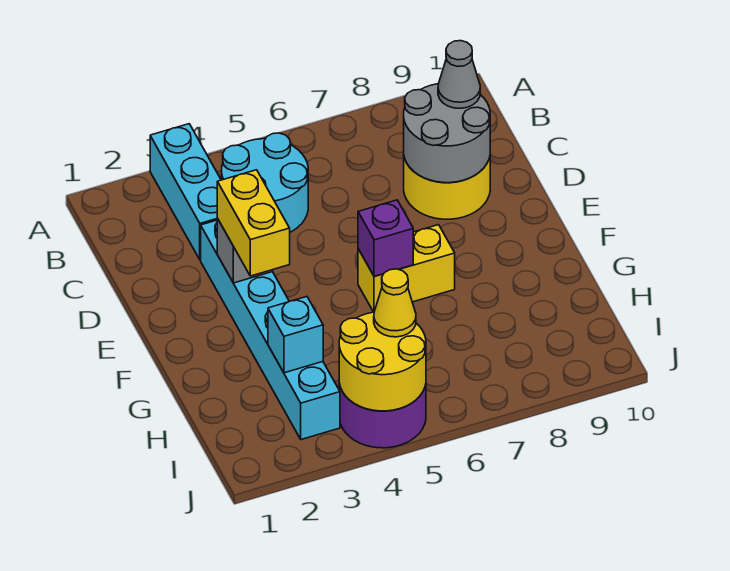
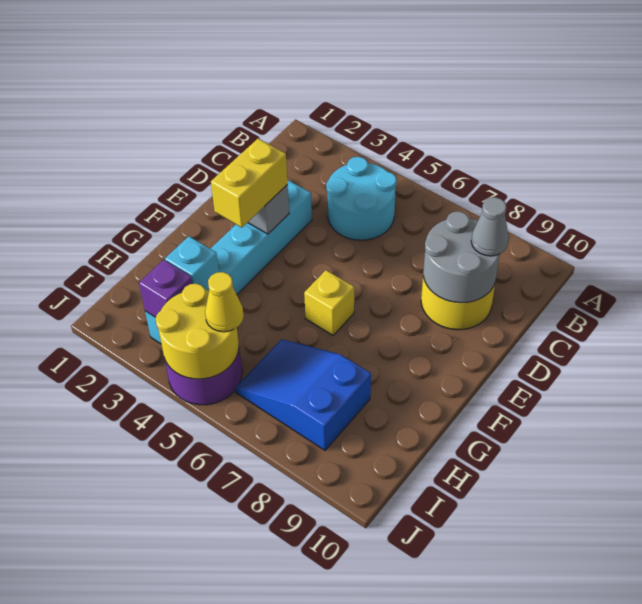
cyan 1x3 brick [150,124,221,260] -> none
yellow 1x2 brick [358,225,455,312] -> yellow 1x1 brick [304,270,354,335]
purple 1x1 brick [358,200,413,276] -> purple 1x1 brick moved to [139,260,192,317]
none -> blue 2x3 slope [235,339,371,450]

